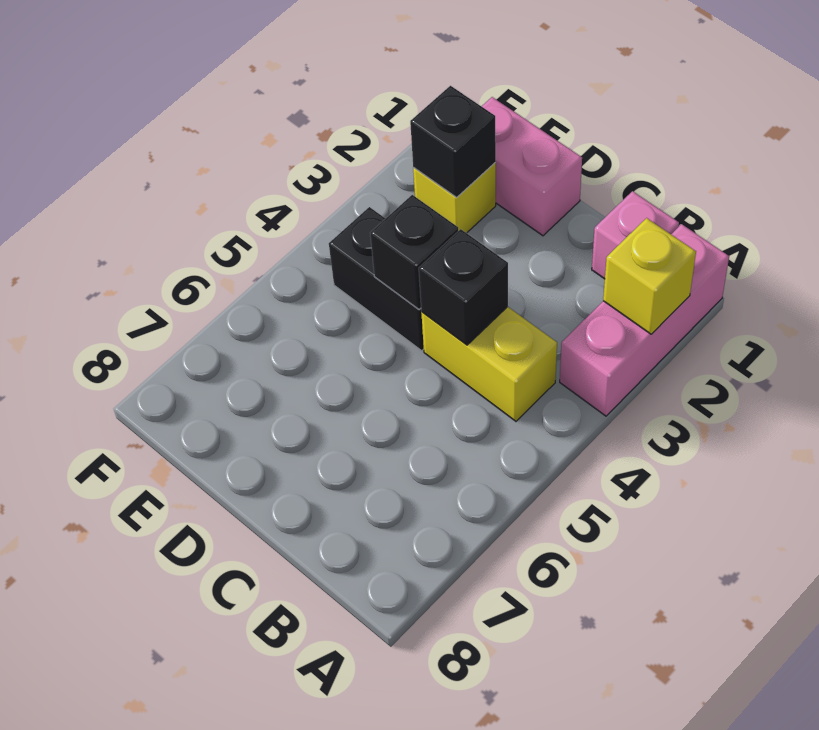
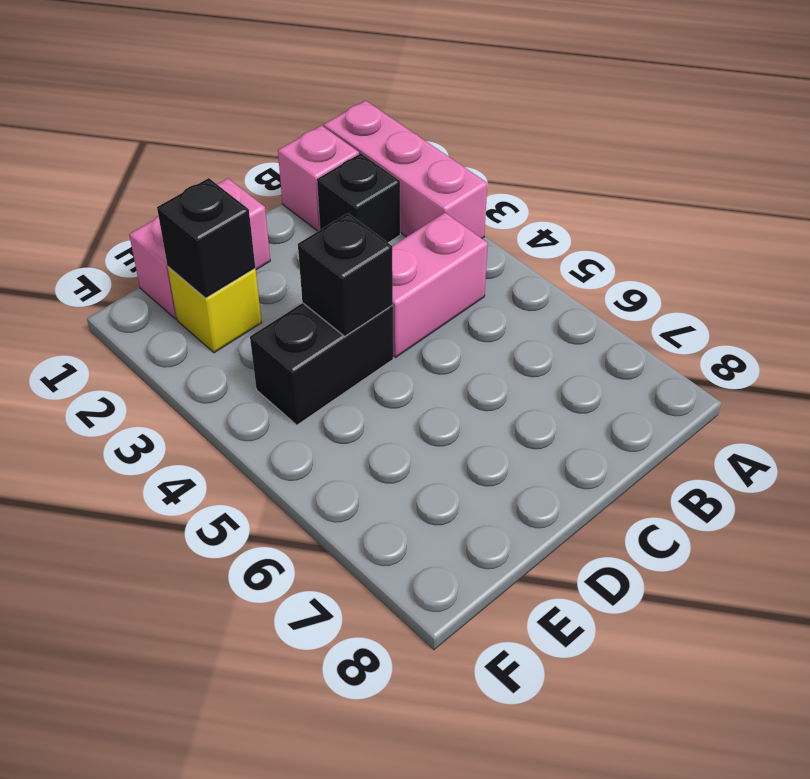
yellow 1x1 brick [603,218,696,334] -> none
yellow 1x2 brick [421,307,557,421] -> pink 1x2 brick [392,213,488,357]
black 1x1 brick [419,229,508,345] -> black 1x1 brick moved to [317,153,400,243]

